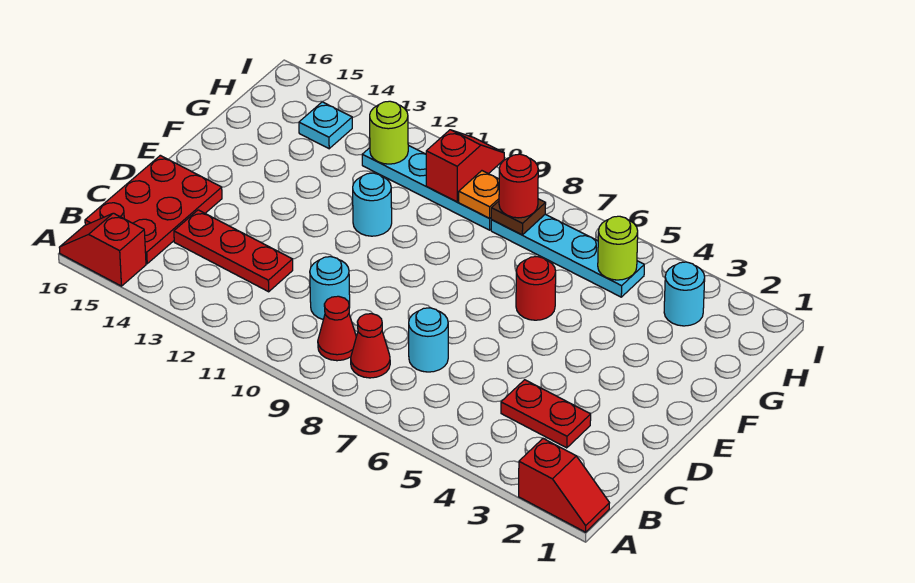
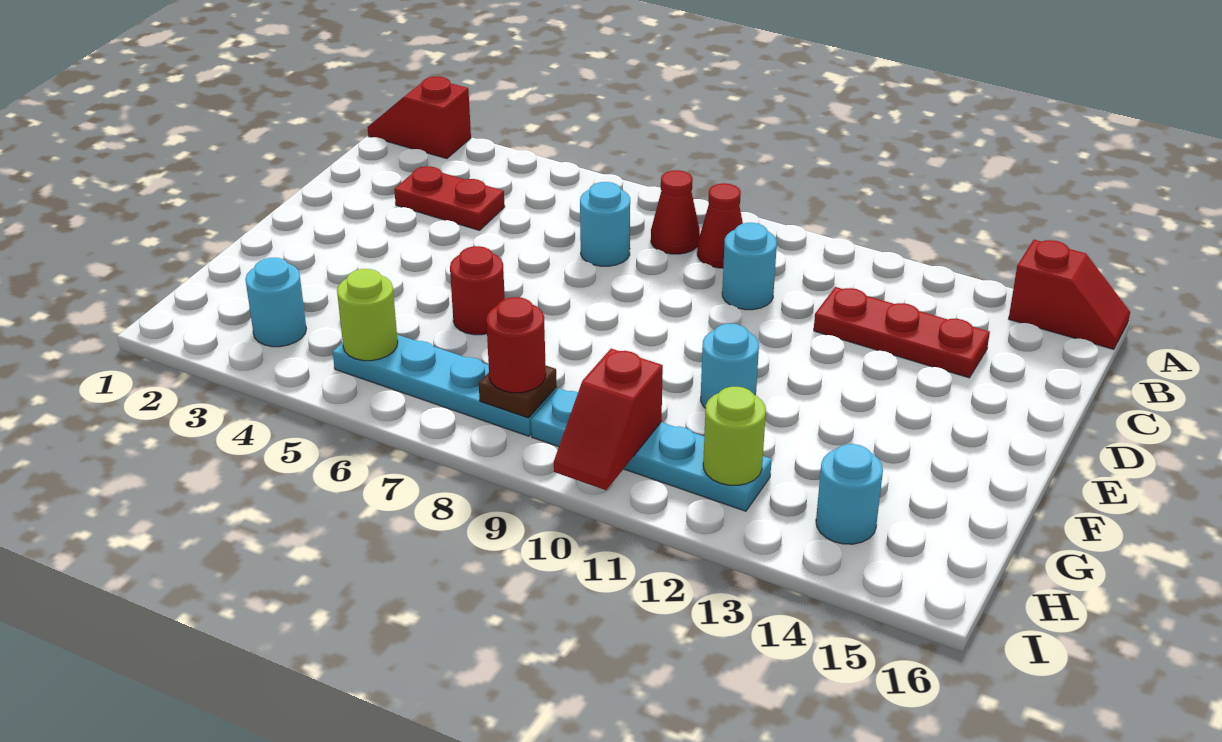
red 2x3 plate [85,155,222,264] -> none
orange 1x1 plate [459,171,499,218] -> none
cyan 1x1 plate [299,102,352,149] -> cyan 1x1 round brick [816,444,883,544]

